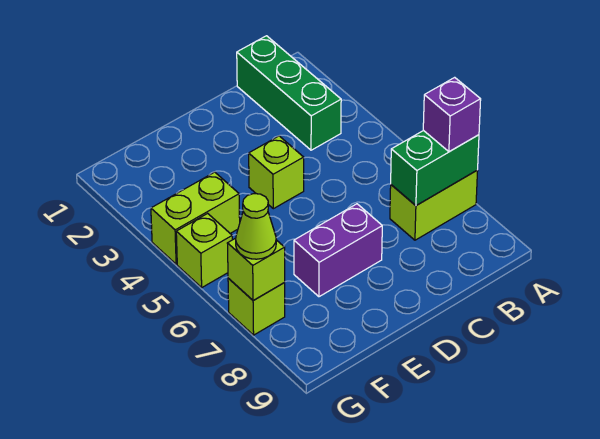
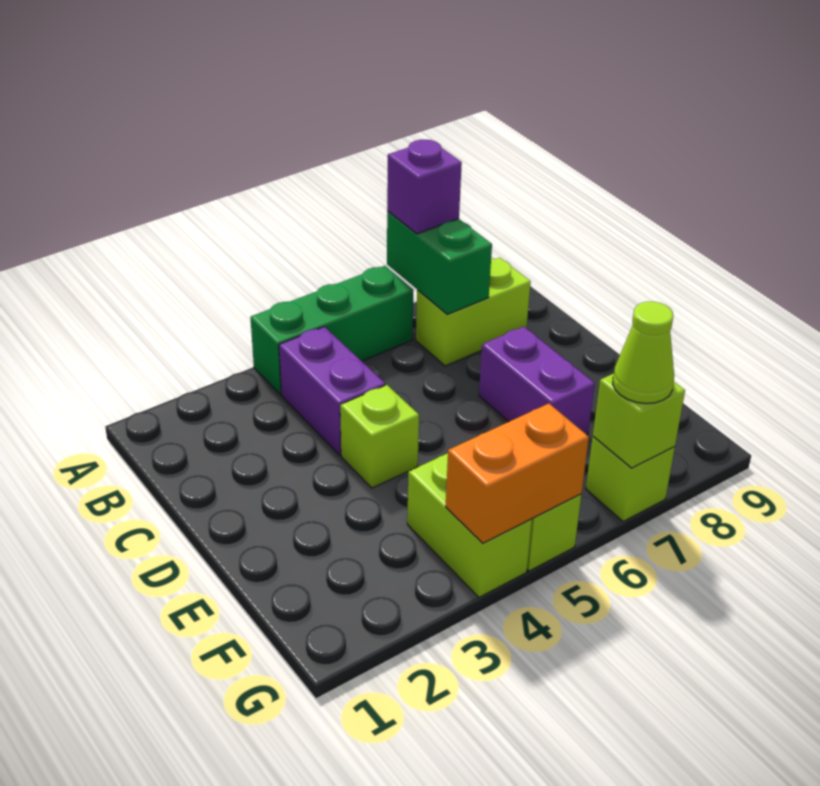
lime 1x2 brick [390,170,478,240] -> lime 1x2 brick turned to [416,258,531,366]
green 1x3 brick [237,36,341,150] -> green 1x3 brick moved to [250,266,414,395]
none -> purple 1x2 brick [279,327,385,455]
none -> orange 1x2 brick [446,404,589,543]

